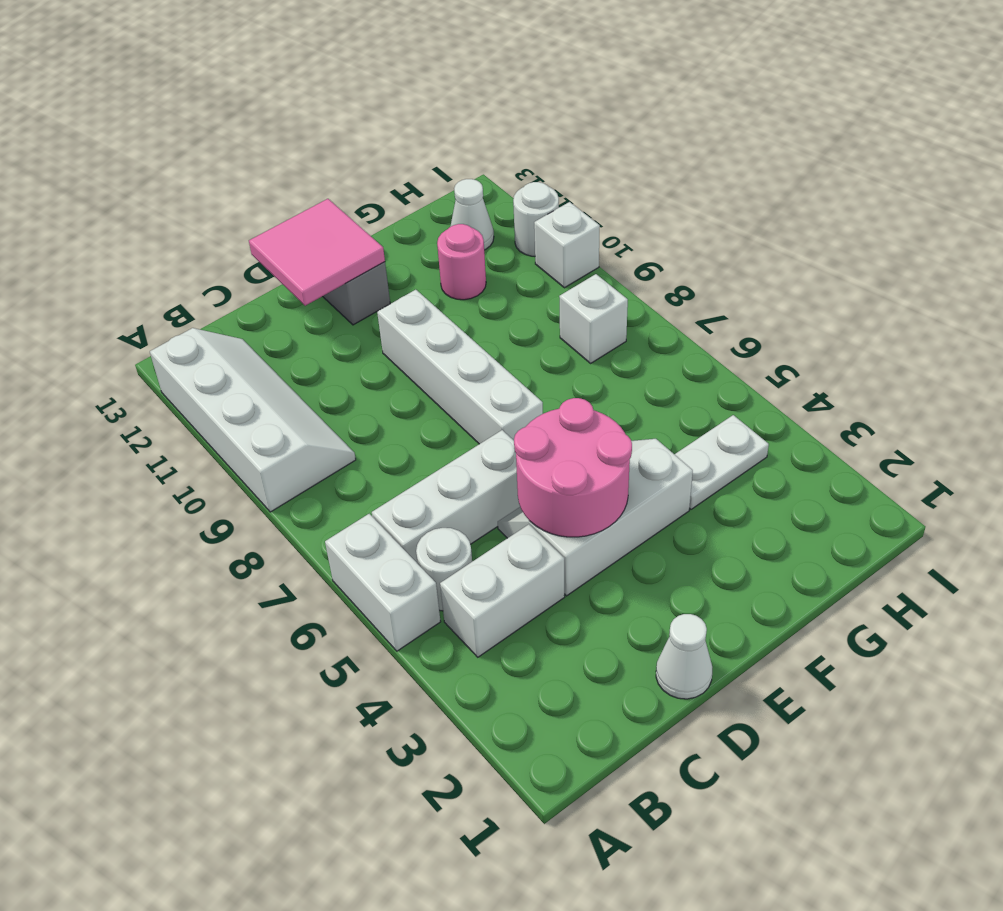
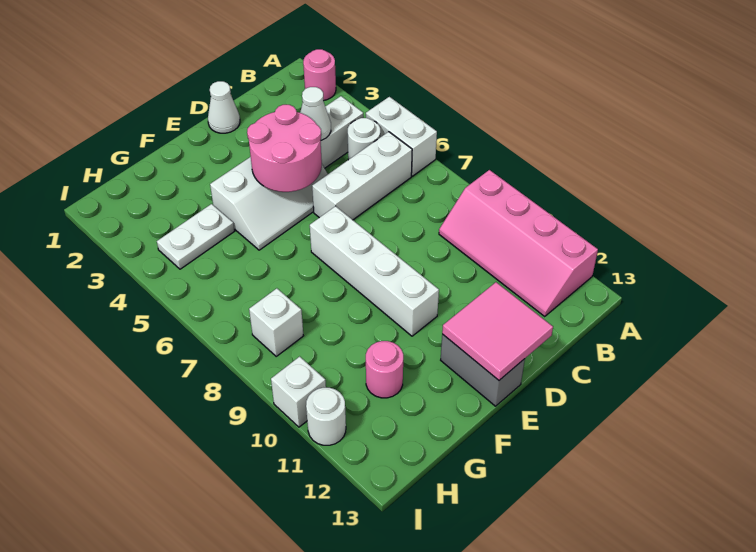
none -> pink 1x1 round brick [303,49,336,101]
white 2x4 slope [150,328,356,512] -> pink 2x4 slope [439,170,598,316]
white 1x1 cone [450,179,494,250] -> white 1x1 cone moved to [300,87,331,140]

